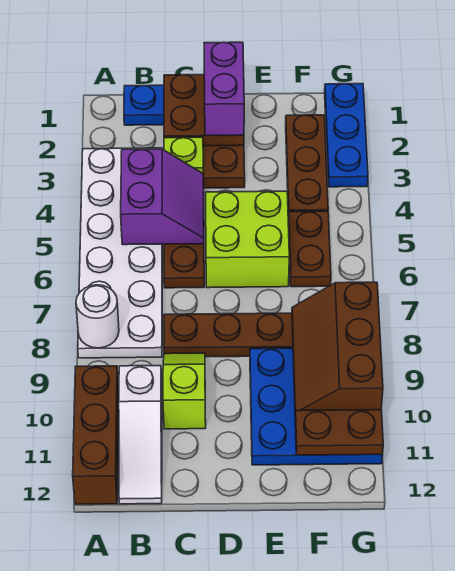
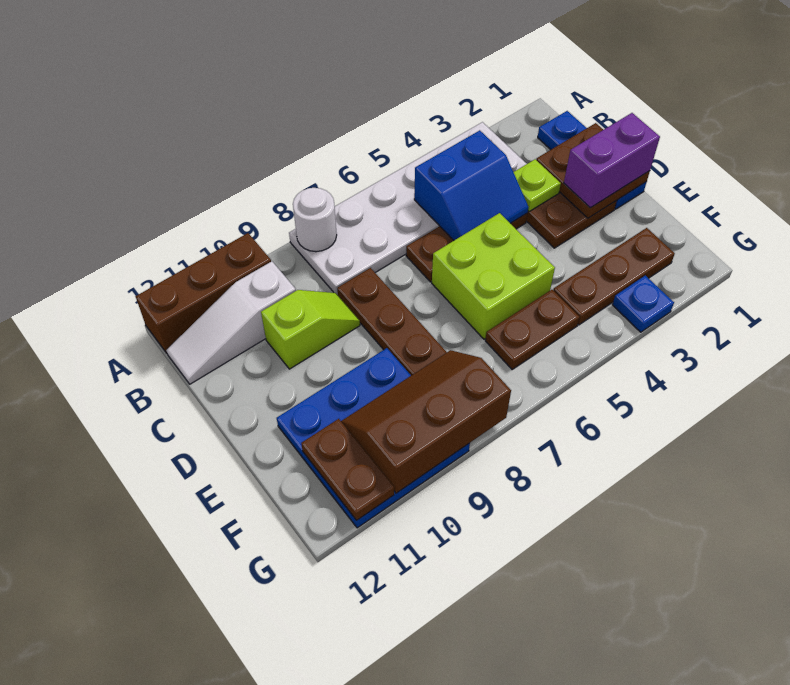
purple 2x2 slope [121,149,204,245] -> blue 2x2 slope [414,130,528,240]
blue 1x3 plate [325,84,368,187] -> blue 1x1 plate [612,275,674,332]

